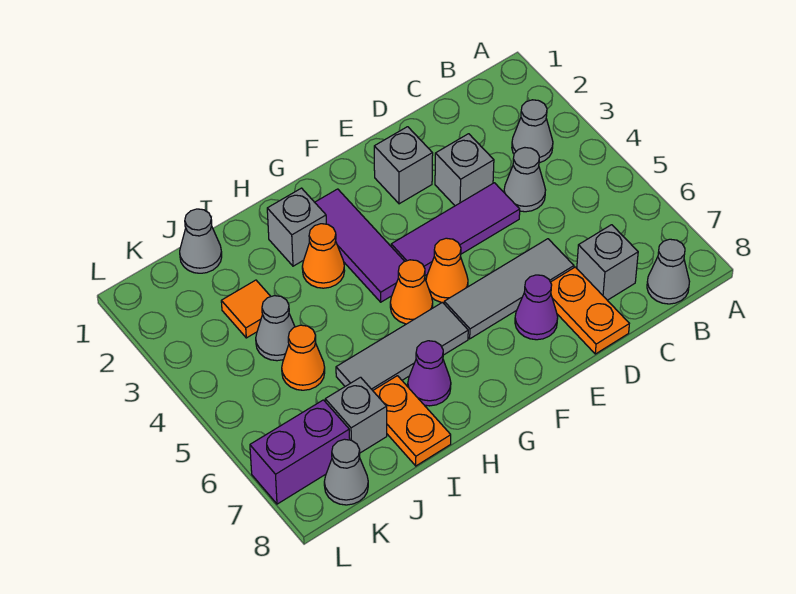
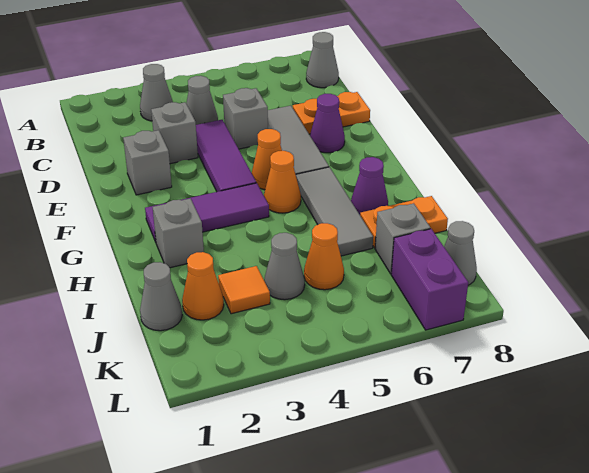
grey 1x1 brick [577,225,638,300] -> grey 1x1 brick moved to [223,88,268,149]
orange 1x1 cone [302,224,345,288] -> orange 1x1 cone moved to [182,252,224,320]

